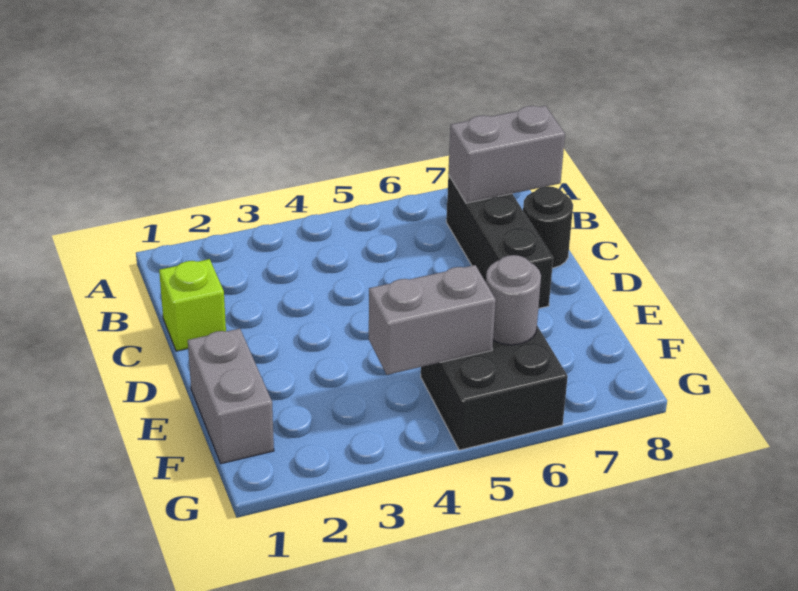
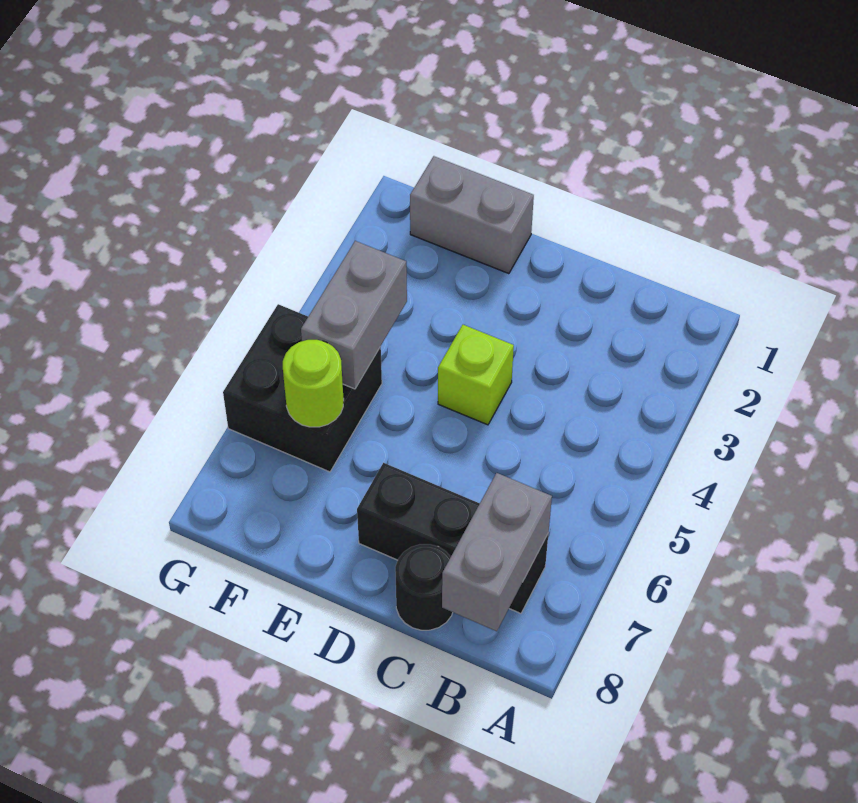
lime 1x1 brick [159,259,226,351] -> lime 1x1 brick moved to [438,325,514,425]
grey 1x1 round brick [486,255,541,345] -> lime 1x1 round brick [283,340,344,427]

